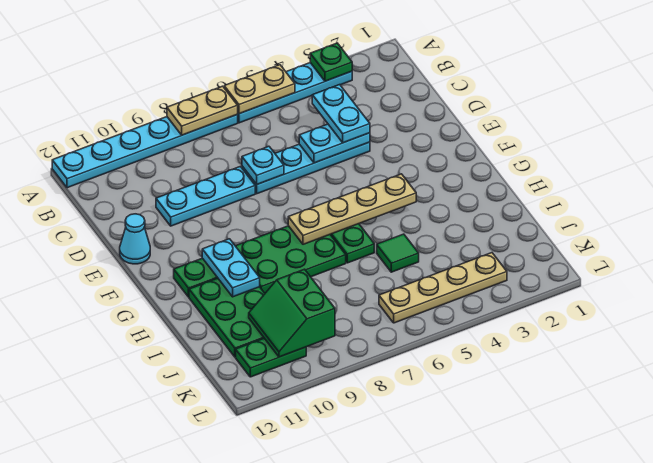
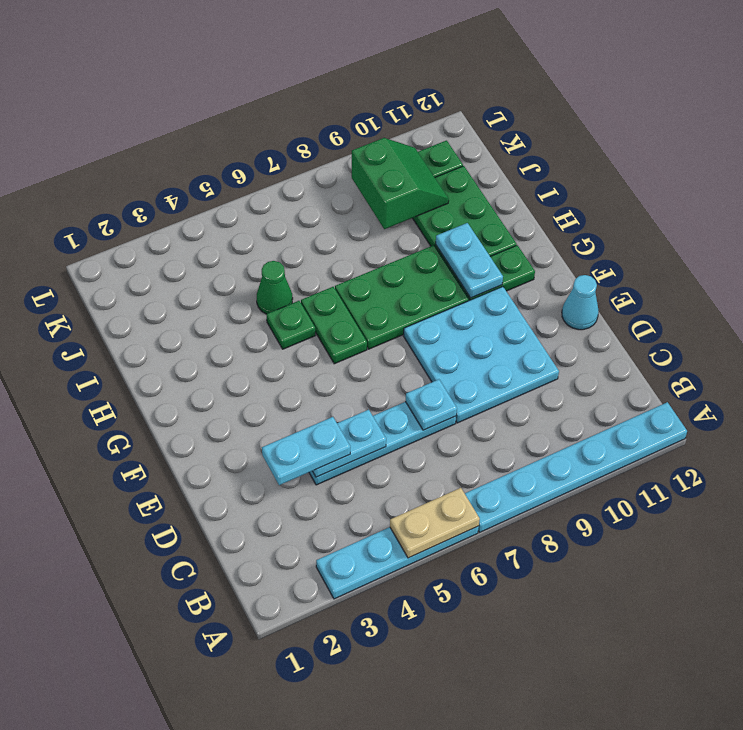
green 1x1 plate [310,43,352,81] -> green 1x1 plate moved to [266,301,315,349]
tan 1x2 plate [167,86,238,135] -> none
cyan 1x2 plate [312,85,370,143] -> cyan 1x2 plate turned to [262,417,350,485]
cyan 1x3 plate [156,166,255,226] -> cyan 3x3 plate [404,287,559,423]
tan 1x4 plate [288,174,416,244] -> none
green 1x1 tile [377,234,419,272] -> green 1x1 cone [257,261,293,314]
tan 1x4 plate [379,253,507,323] -> none

